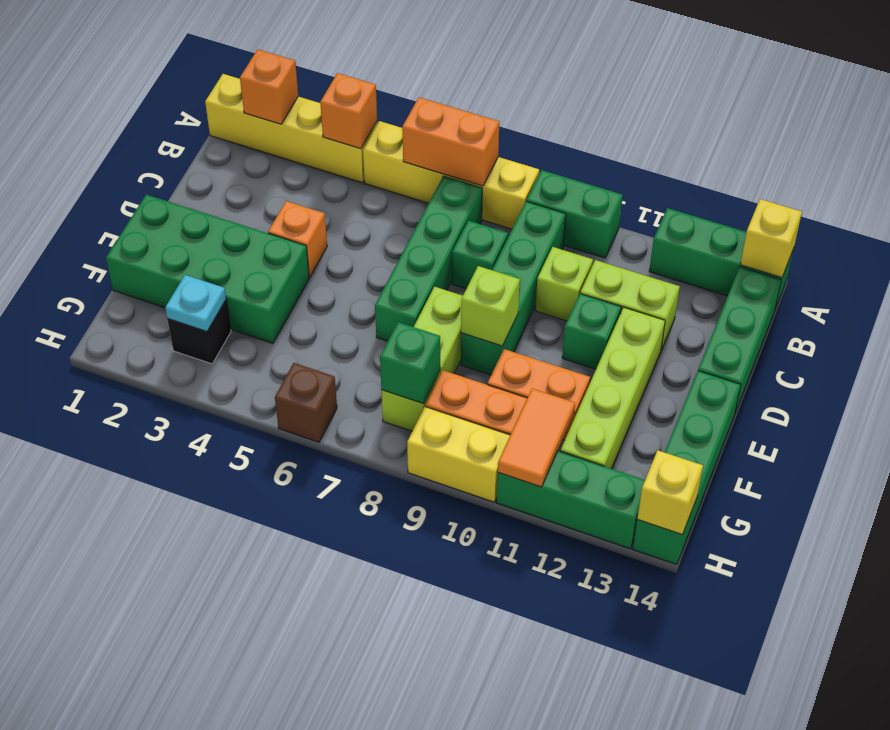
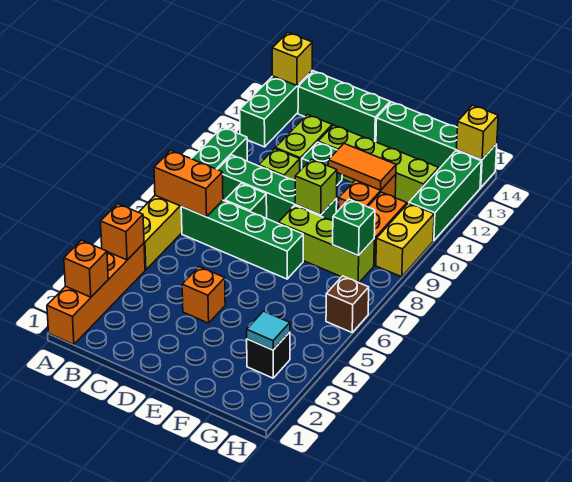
yellow 1x4 brick [205,74,377,183] -> orange 1x4 brick [47,243,145,344]
orange 1x2 brick [402,97,499,186] -> orange 1x2 brick turned to [154,150,223,217]
green 2x4 brick [106,195,309,343] -> none
cyan 1x1 plate [165,275,226,332] -> cyan 1x1 tile [247,311,290,350]
orange 1x2 tile [498,389,575,487] -> orange 1x2 tile moved to [328,144,396,190]

